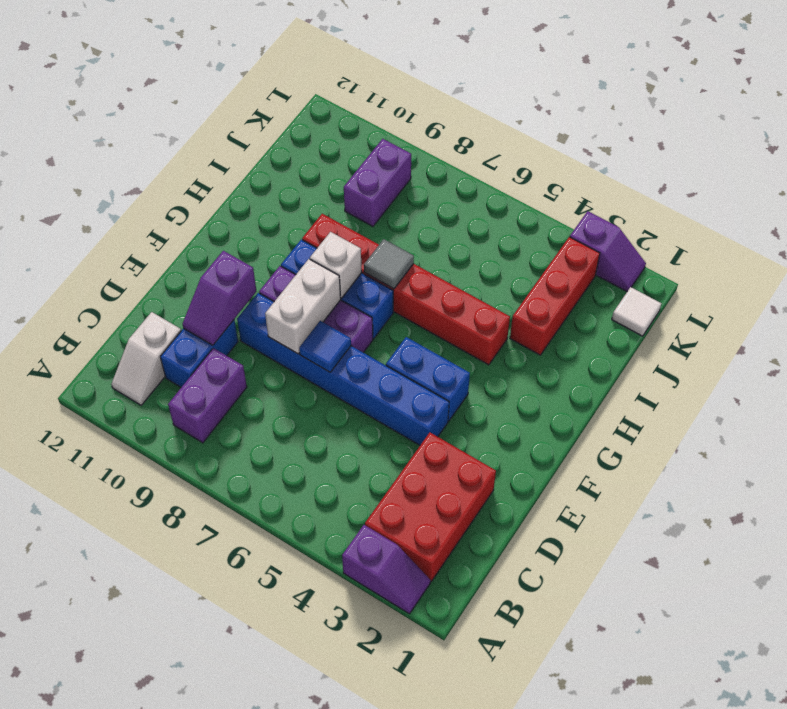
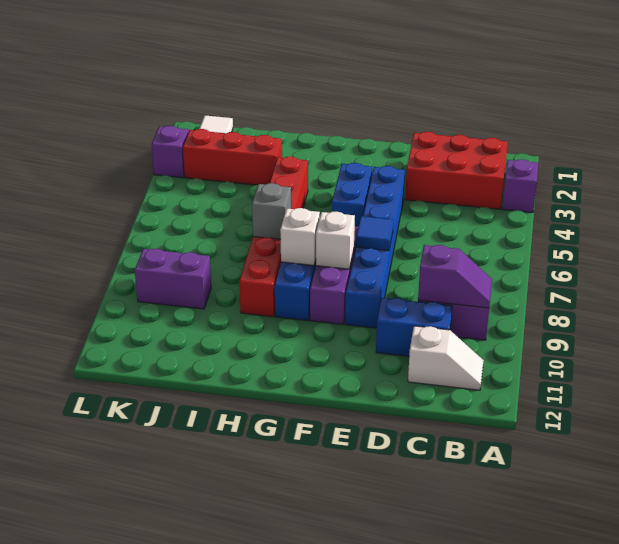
purple 1x2 slope [183,251,257,345] -> purple 1x2 slope moved to [418,245,492,308]
white 1x2 brick [265,259,341,354] -> white 1x1 brick [316,212,355,269]
grey 1x1 tile [364,239,414,289] -> grey 1x1 brick [252,183,291,239]

